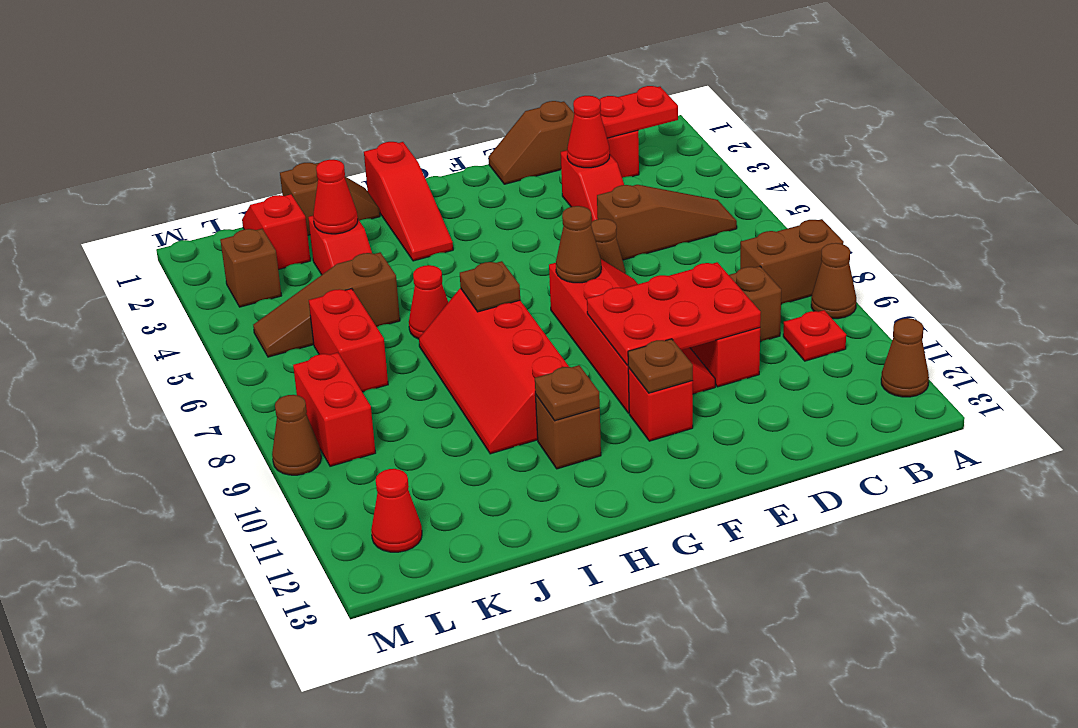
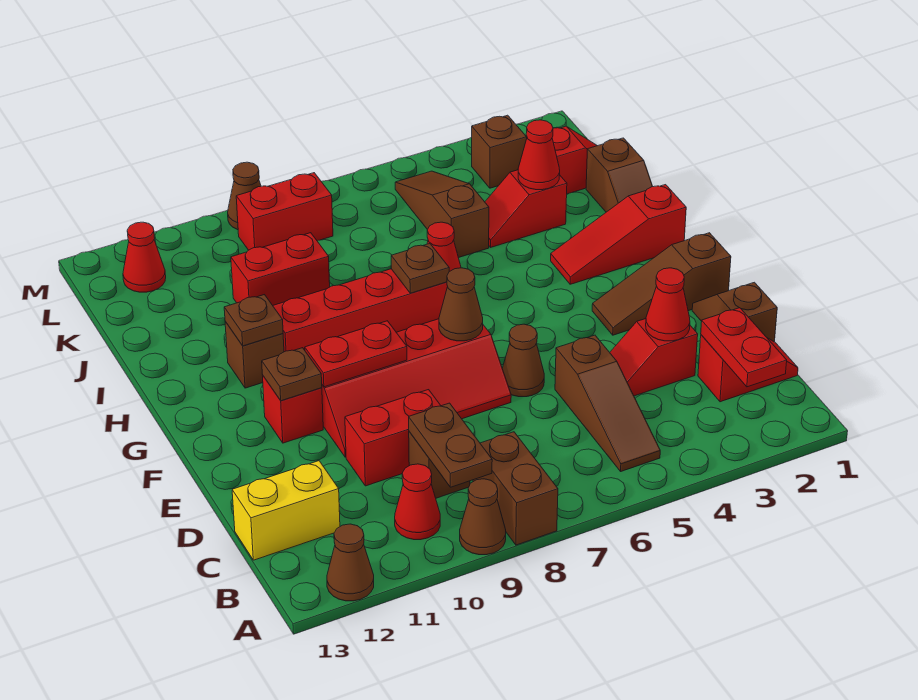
none -> brown 1x2 plate [409,403,492,487]
red 1x1 plate [783,310,846,361] -> red 1x1 cone [395,464,440,540]
none -> yellow 1x2 brick [232,461,340,560]
red 2x3 plate [587,262,761,365] -> red 1x2 plate [305,321,407,387]
none -> brown 1x3 slope [592,233,731,335]
red 1x2 brick [309,289,388,392] -> red 1x2 brick moved to [231,233,330,305]

